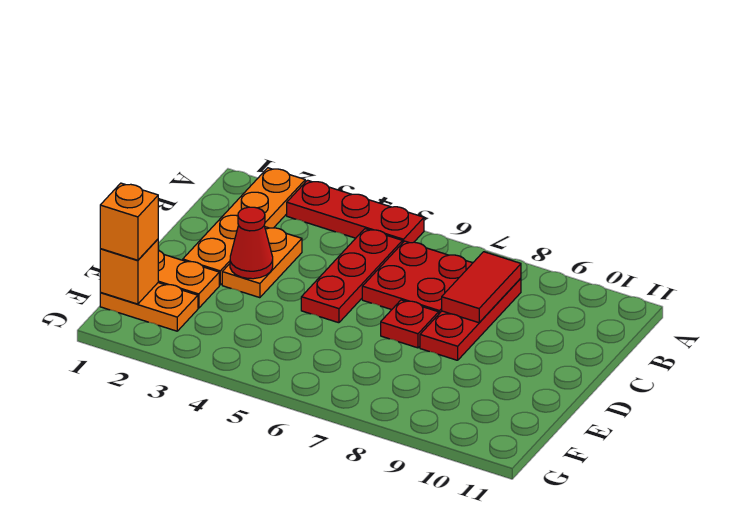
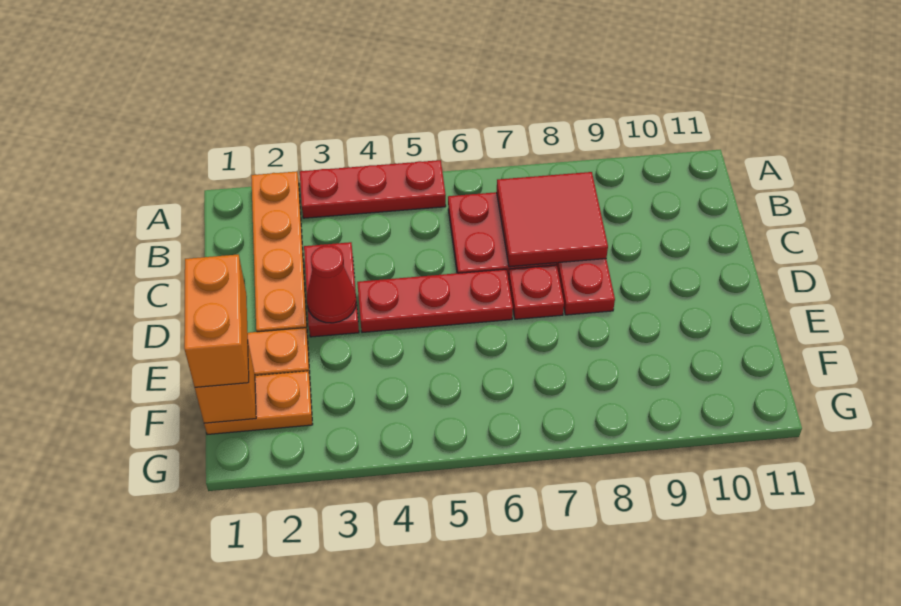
red 1x3 plate [301,229,403,323] -> red 1x3 plate turned to [357,269,513,333]
red 1x2 tile [442,252,521,323] -> red 2x2 tile [497,172,608,267]
orange 1x2 plate [222,227,302,298] -> red 1x2 plate [304,242,359,337]
orange 1x1 brick [100,183,158,260] -> orange 1x2 brick [184,254,249,387]

